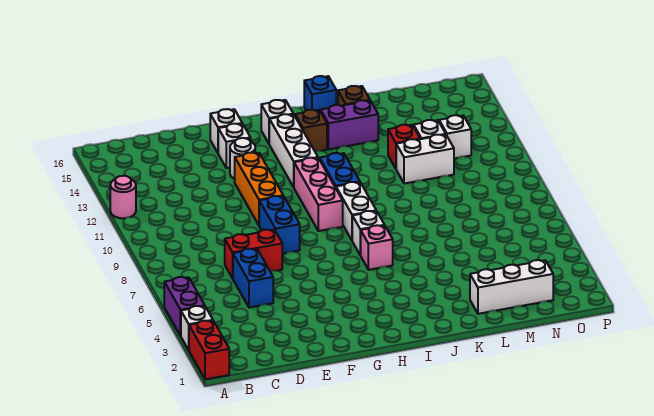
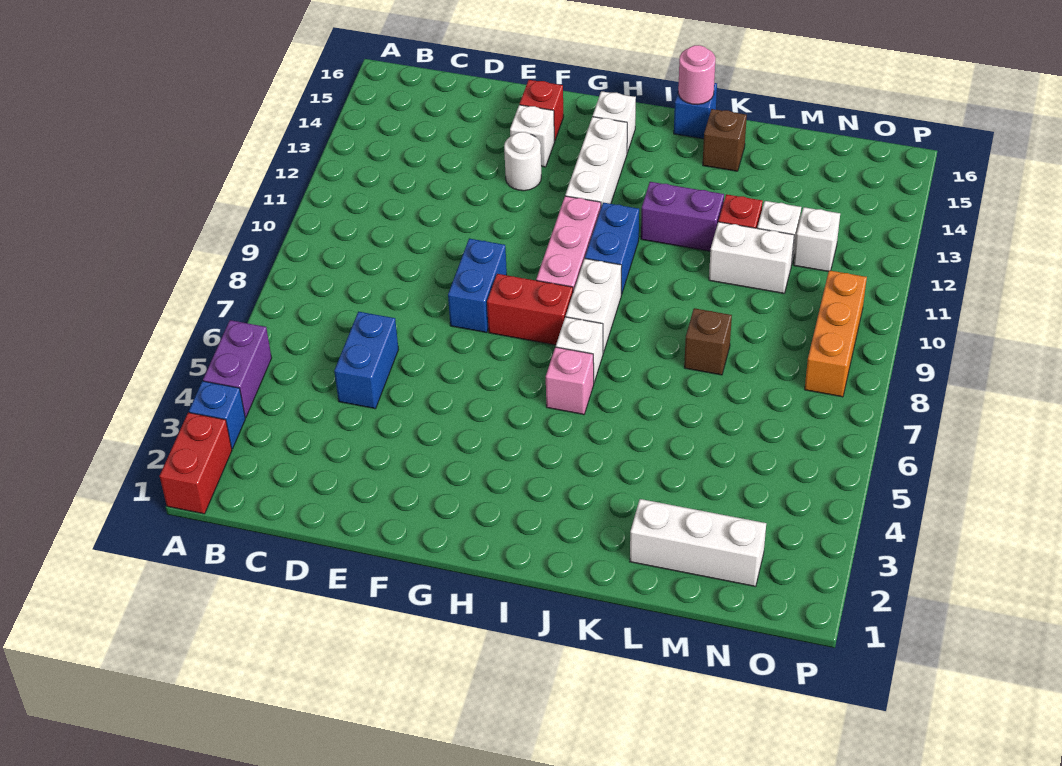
white 1x1 brick [181,306,213,350] -> blue 1x1 brick [189,381,245,449]
pink 1x1 round brick [110,176,136,218] -> pink 1x1 round brick moved to [678,45,716,104]
red 1x2 brick [225,230,282,278] -> red 1x2 brick moved to [487,274,573,345]
orange 1x3 brick [235,153,283,225] -> orange 1x3 brick moved to [805,270,867,397]
white 1x1 brick [210,109,242,153] -> red 1x1 brick [520,80,563,141]
brown 1x1 brick [295,110,327,151] -> brown 1x1 brick moved to [684,308,732,375]
purple 1x2 brick [321,100,378,149] -> purple 1x2 brick moved to [641,182,724,251]

